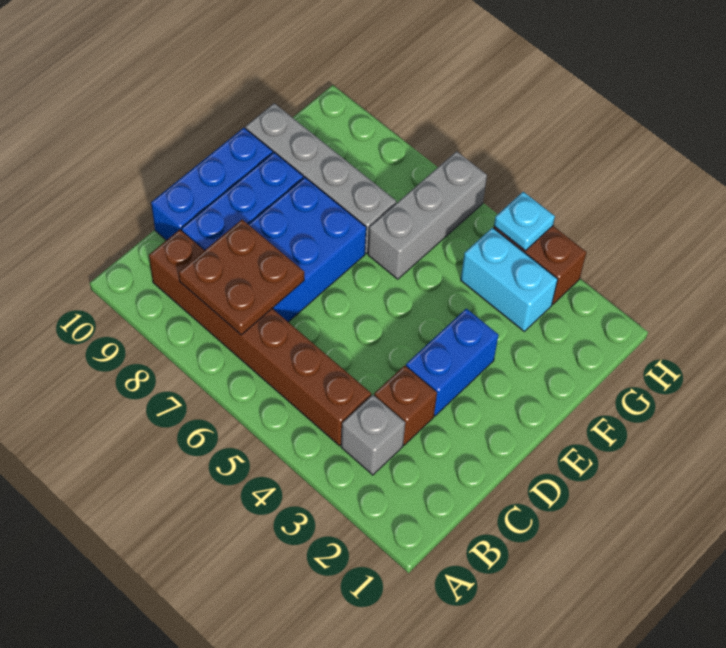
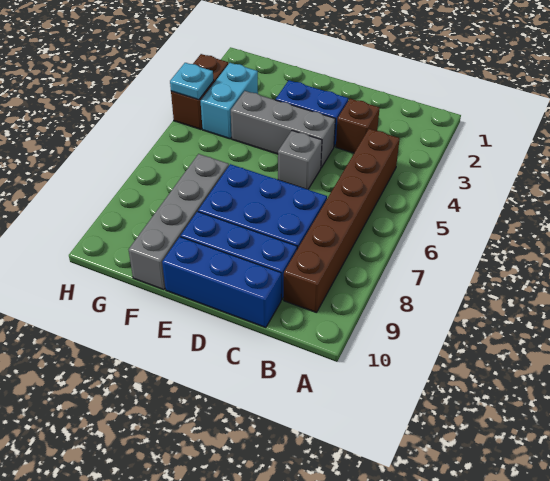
grey 1x1 brick [341,395,405,475] -> grey 1x1 brick moved to [278,131,322,189]
brown 2x2 plate [178,220,304,335] -> none
grey 1x3 brick [368,151,487,279] -> grey 1x3 brick moved to [231,91,335,168]

